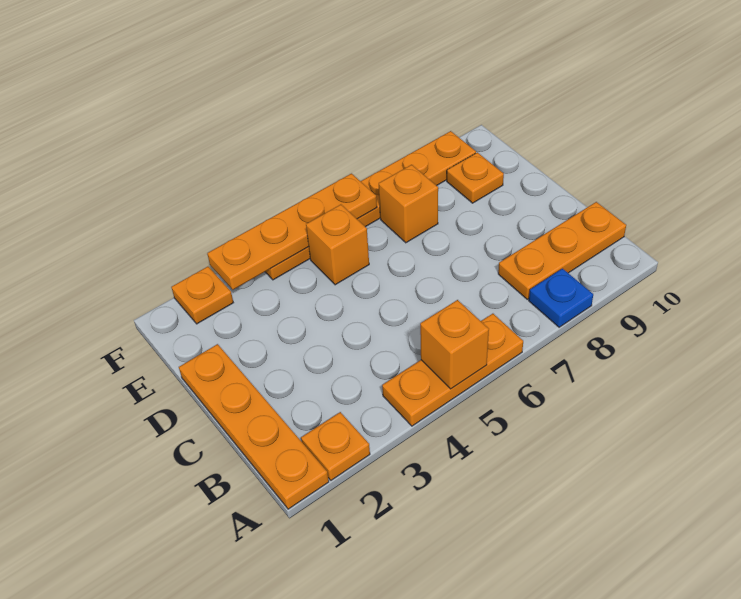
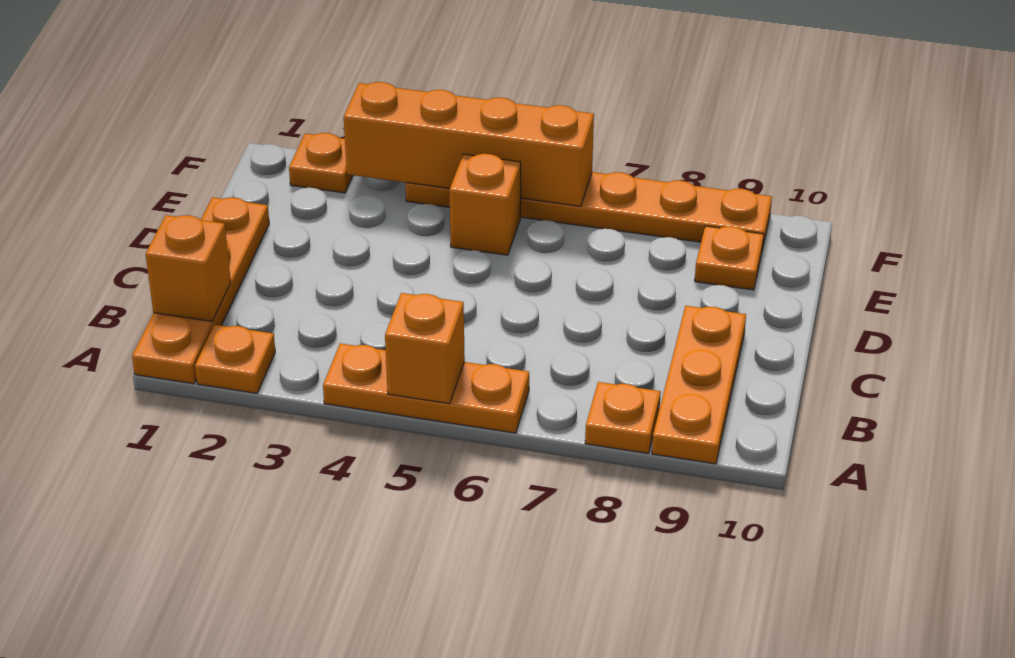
blue 1x1 plate [529,269,593,327] -> orange 1x1 plate [585,382,661,453]
orange 1x3 plate [498,202,626,299] -> orange 1x3 plate turned to [652,306,746,464]
orange 1x1 brick [379,165,438,243] -> orange 1x1 brick moved to [146,215,231,321]
orange 1x4 plate [207,174,377,290] -> orange 1x4 brick [344,82,594,206]

